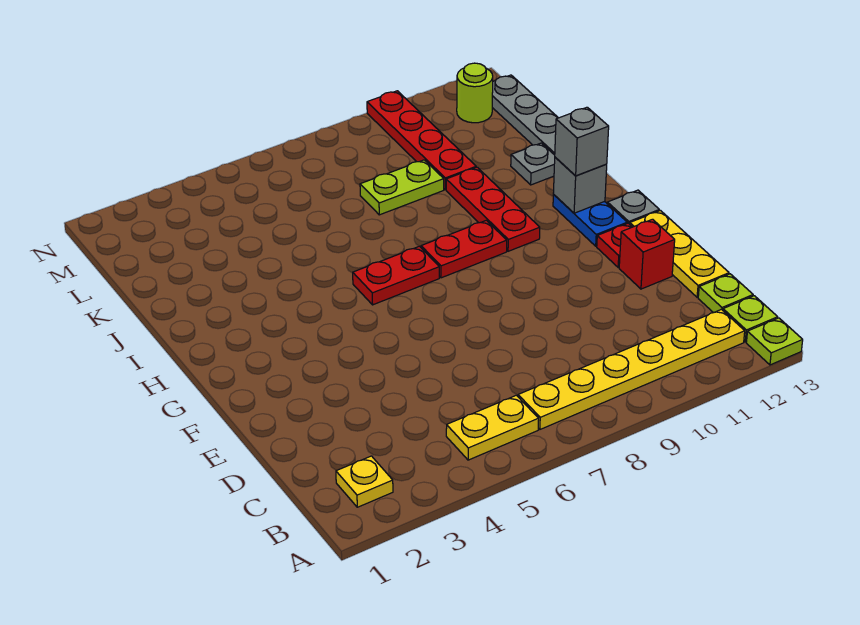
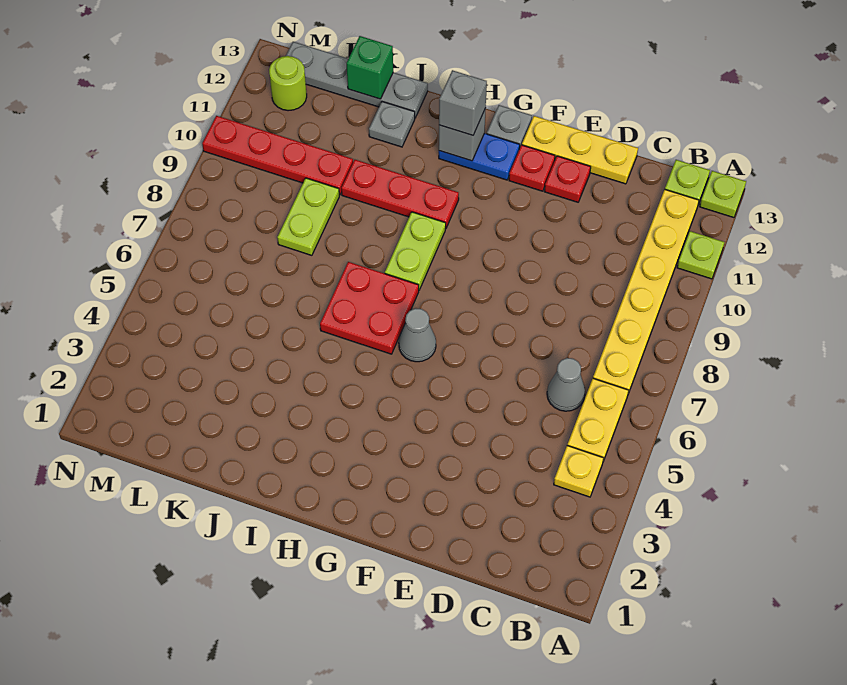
yellow 1x1 plate [336,456,393,507] -> yellow 1x1 plate moved to [554,446,603,497]
none -> grey 1x1 cone [547,358,585,411]
lime 1x1 plate [698,274,753,313] -> lime 1x1 plate moved to [677,231,724,279]
red 1x1 brick [619,219,675,289] -> red 1x1 plate [544,156,591,202]
none -> grey 1x1 cone [399,308,436,362]
red 1x2 plate [353,246,439,305] -> red 2x2 plate [320,262,419,354]
red 1x2 plate [421,220,507,278] -> lime 1x2 plate [385,212,446,290]
none -> green 1x1 brick [347,36,393,99]

